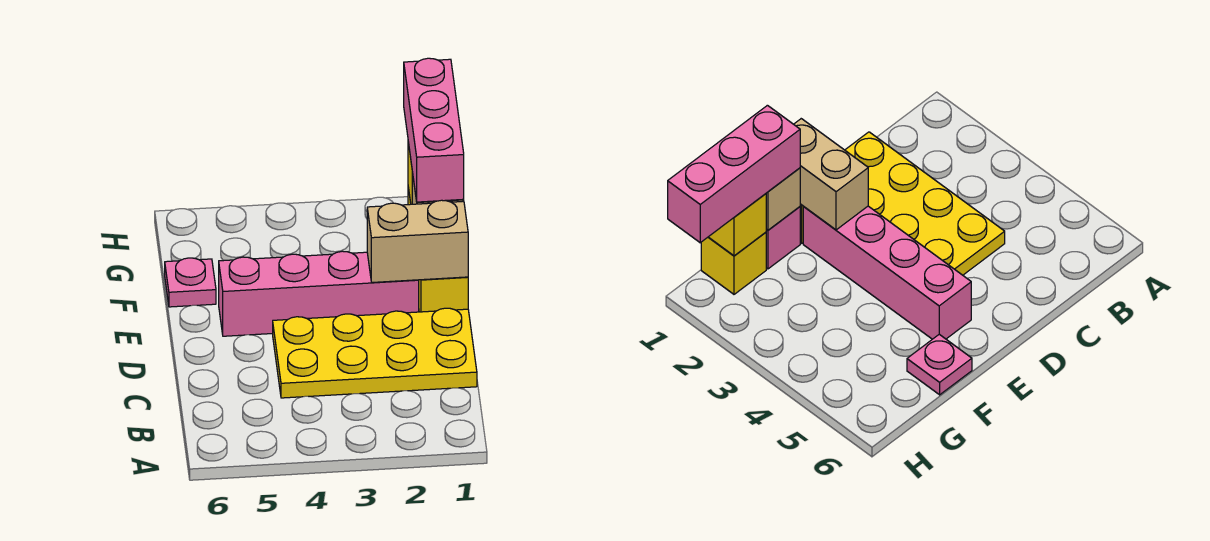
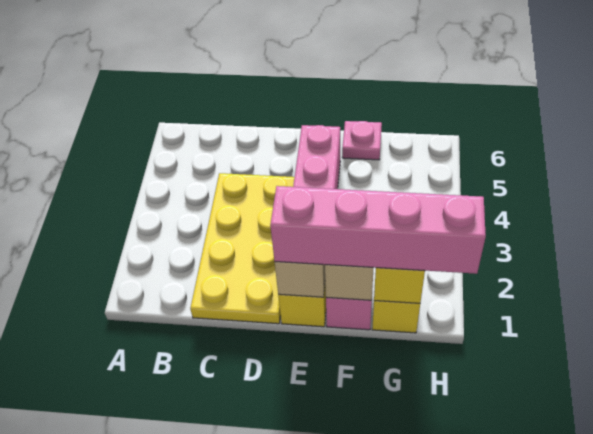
pink 1x3 brick [404,58,464,202] -> pink 1x4 brick [270,186,486,274]

